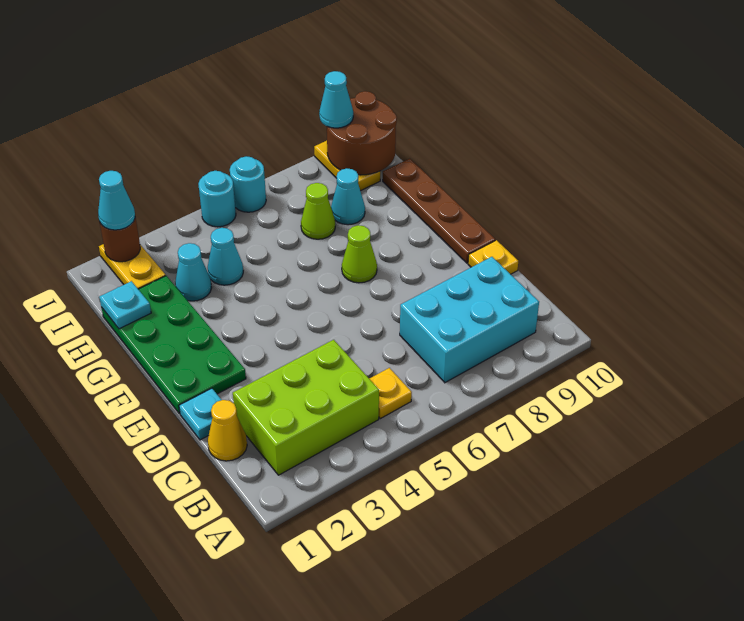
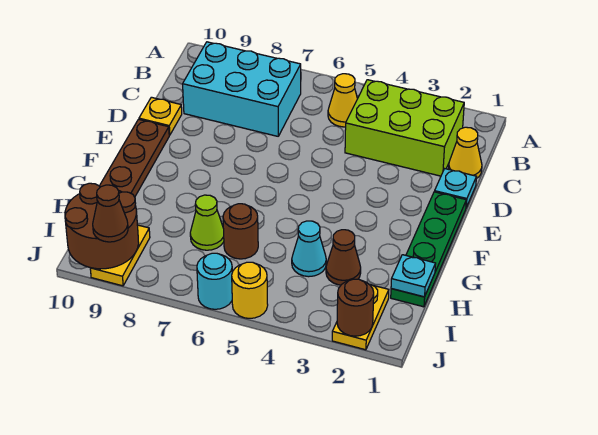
yellow 1x1 plate [369,368,412,419] -> yellow 1x1 cone [328,74,357,127]
green 2x4 plate [101,276,246,414] -> green 1x4 plate [391,192,466,307]
lime 1x1 cone [342,225,377,283] -> none
cyan 1x1 cone [175,243,212,301] -> brown 1x1 cone [326,230,361,285]
none -> brown 1x1 round brick [223,204,258,259]
cyan 1x1 cone [331,168,365,225] -> none
cyan 1x1 cone [98,171,135,230] -> none
cyan 1x1 round brick [198,171,236,227] -> yellow 1x1 round brick [232,262,268,318]
cyan 1x1 cone [319,71,353,128] -> brown 1x1 cone [93,185,128,242]

